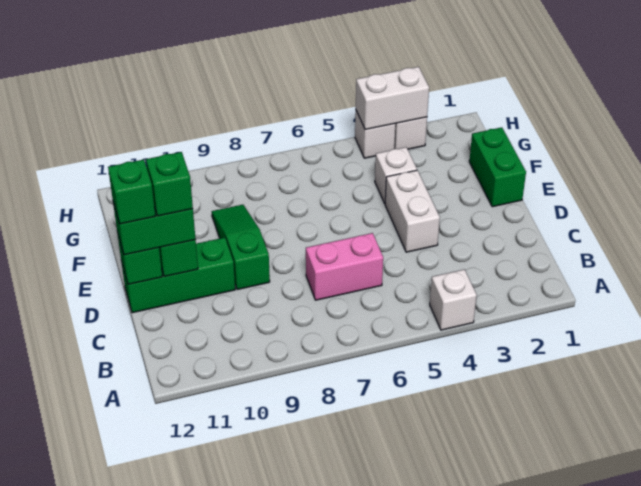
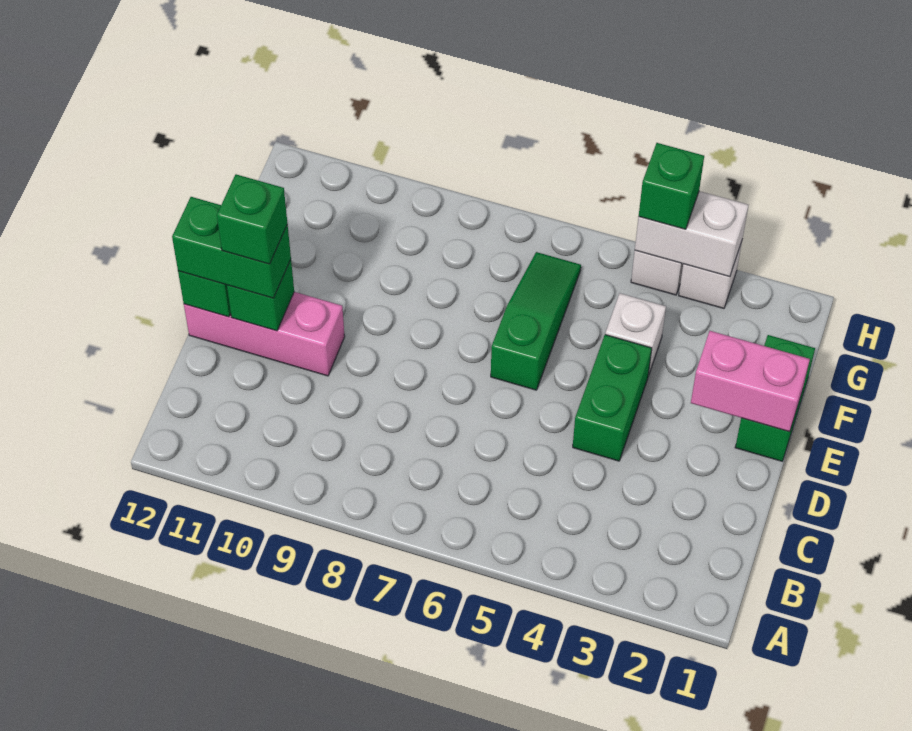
white 1x1 brick [430,269,477,330] -> none
pink 1x2 brick [306,233,383,300] -> pink 1x2 brick moved to [691,331,810,432]
white 1x2 brick [385,170,440,252] -> green 1x2 brick [573,335,652,461]
green 1x3 slope [212,205,270,290] -> green 1x3 slope moved to [491,252,581,390]
green 1x3 brick [121,238,235,313] -> pink 1x3 brick [184,292,345,376]
green 1x1 brick [108,160,156,224] -> green 1x1 brick moved to [639,143,704,229]

